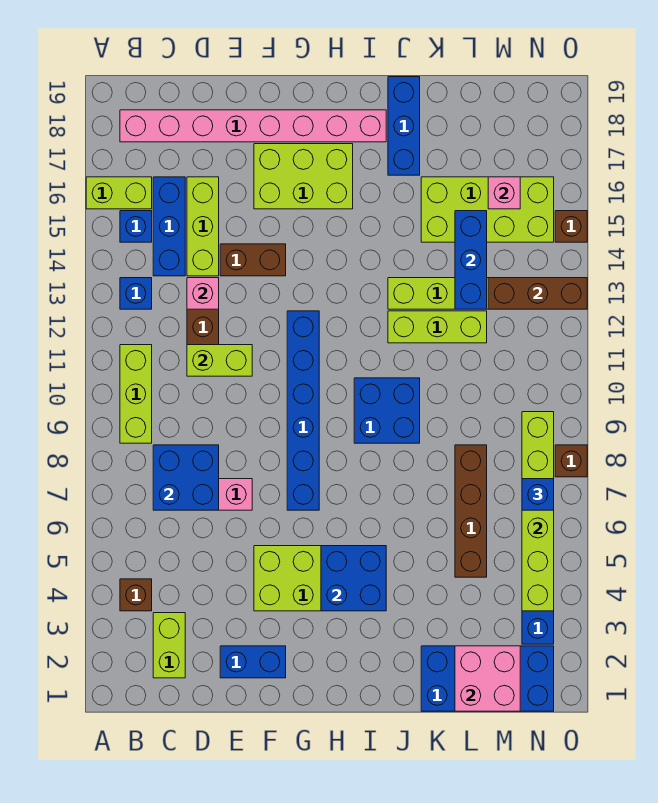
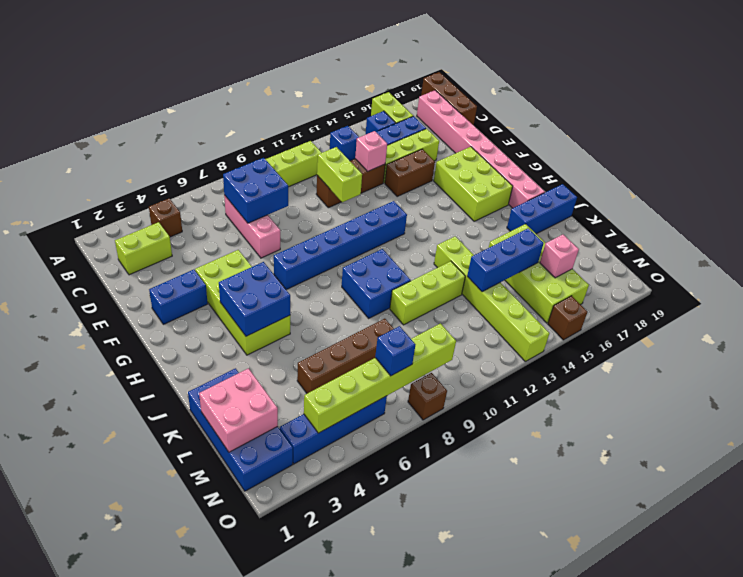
blue 1x2 brick [220,646,286,678] -> blue 1x2 brick turned to [149,270,208,324]
brown 1x2 brick [220,244,286,276] -> brown 1x2 brick turned to [385,149,435,197]
lime 1x3 brick [388,311,487,343] -> lime 1x3 brick turned to [390,261,465,325]
brown 1x3 brick [488,278,587,309] -> brown 1x3 brick moved to [421,72,477,125]

